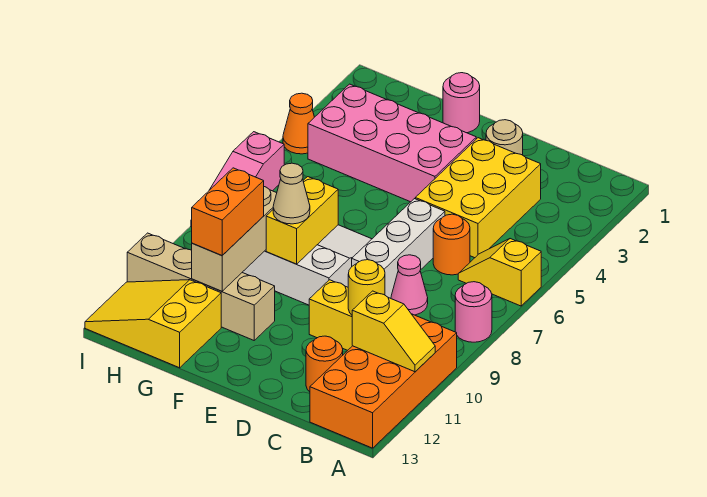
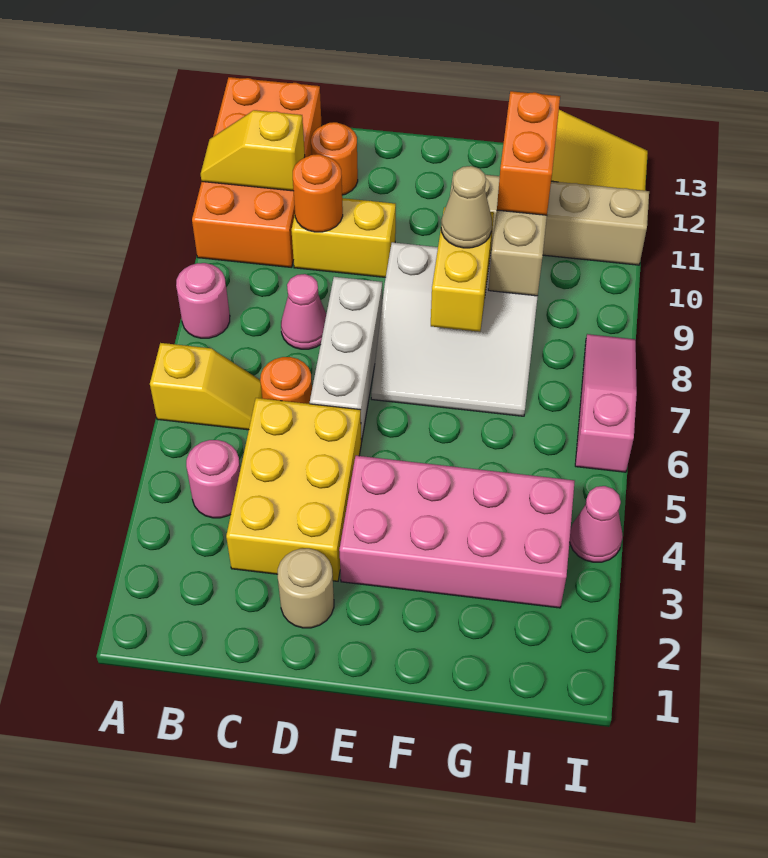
yellow 1x1 round brick [348,260,385,315] -> orange 1x1 round brick [293,154,343,232]
pink 1x1 round brick [443,73,480,133] -> pink 1x1 round brick moved to [186,440,240,518]
orange 1x1 cone [283,93,314,154] -> pink 1x1 cone [570,486,623,562]

